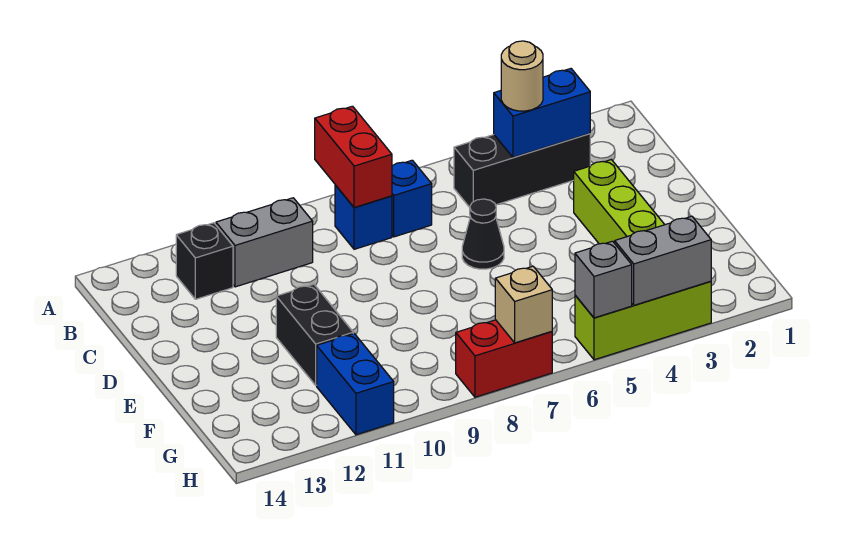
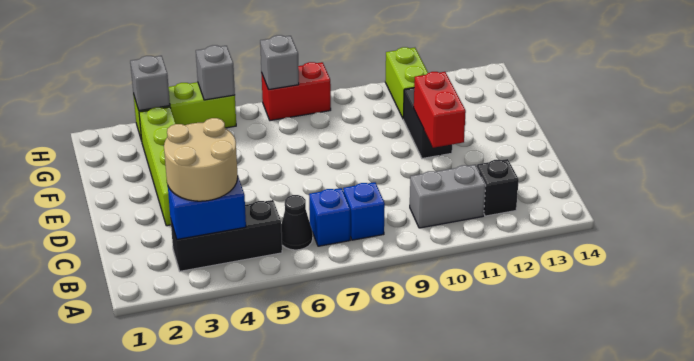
red 1x2 brick [315,106,392,208] -> red 1x2 brick moved to [414,72,466,148]
tan 1x1 round brick [501,41,543,111] -> tan 2x2 round brick [164,118,238,201]
black 1x1 cone [462,199,504,269] -> black 1x1 cone moved to [281,195,313,250]
blue 1x2 brick [317,334,394,435] -> lime 1x2 brick [385,47,428,118]
grey 1x2 brick [615,216,711,305] -> grey 1x1 brick [130,56,170,111]
tan 1x1 brick [495,266,552,343] -> grey 1x1 brick [260,35,299,90]

